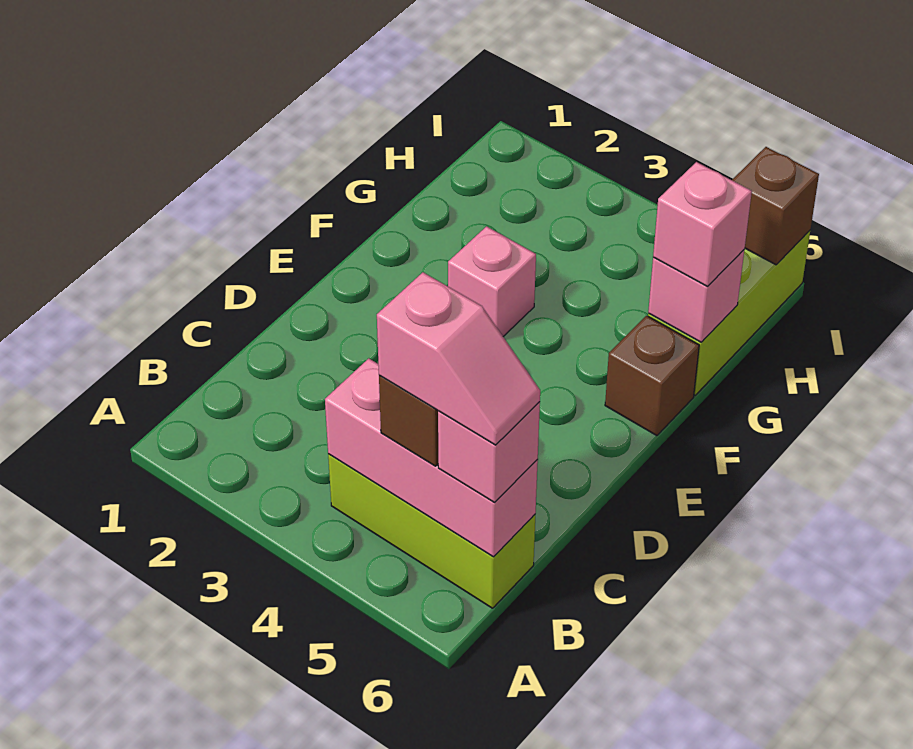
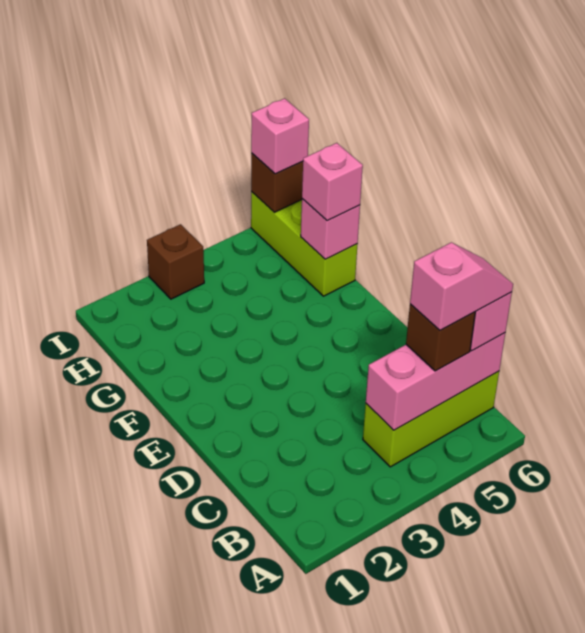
pink 1x1 brick [448,226,536,336] -> pink 1x1 brick moved to [251,98,309,174]
brown 1x1 brick [605,316,699,436] -> brown 1x1 brick moved to [147,224,204,299]

